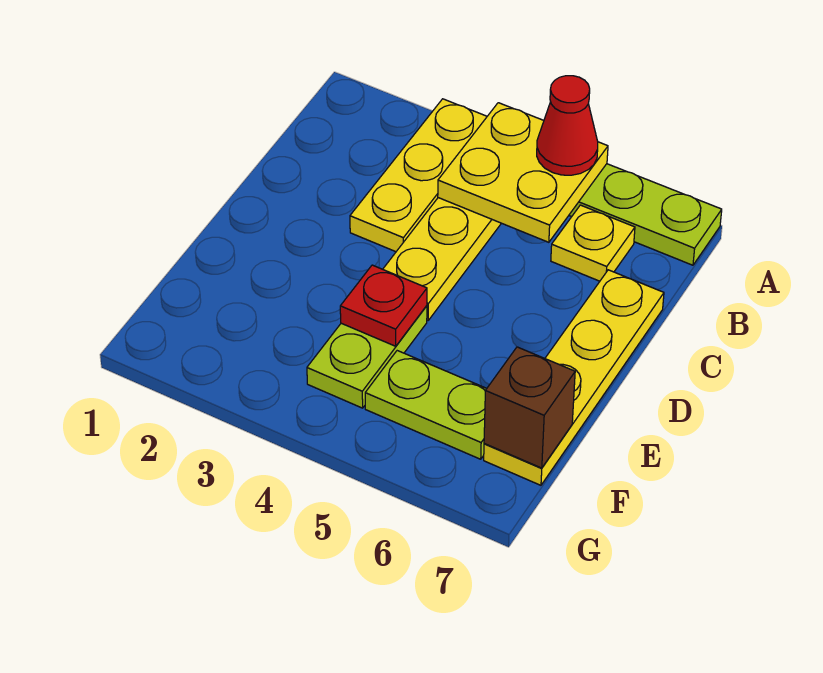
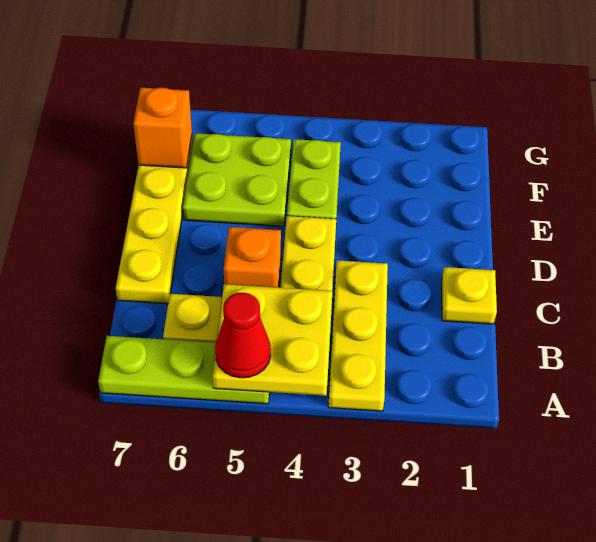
none -> yellow 1x1 plate [442,267,497,324]
none -> orange 1x1 brick [224,227,281,287]
red 1x1 plate [340,265,427,346] -> none
lime 1x2 plate [365,351,487,459] -> lime 2x2 plate [183,133,291,226]
brown 1x1 brick [484,347,575,468] -> orange 1x1 brick [133,88,192,168]

